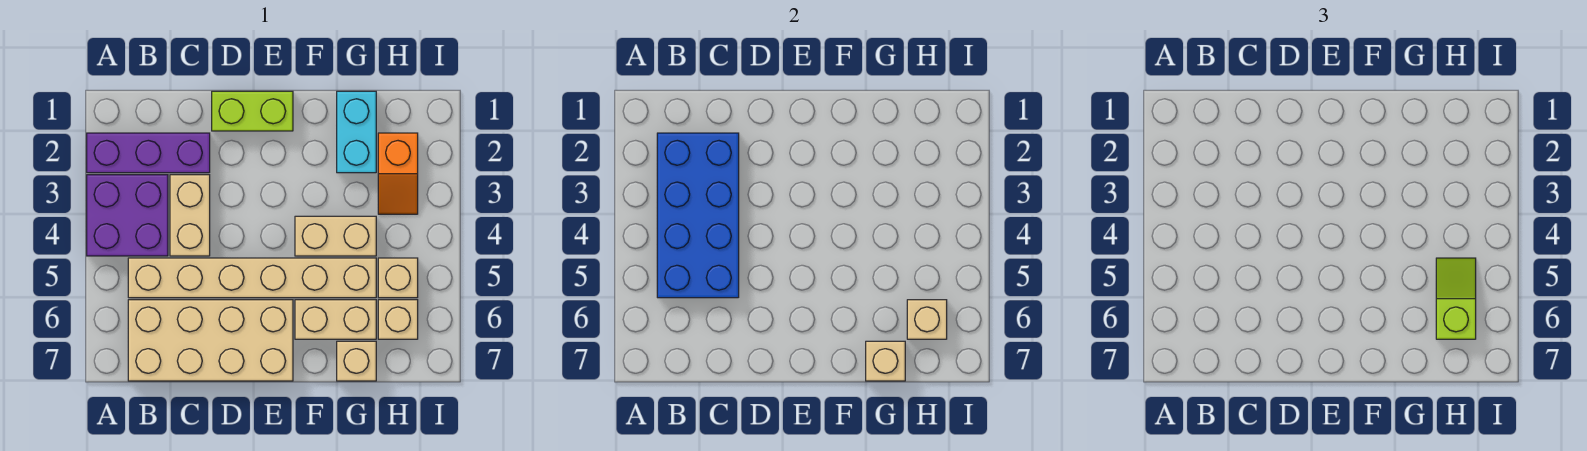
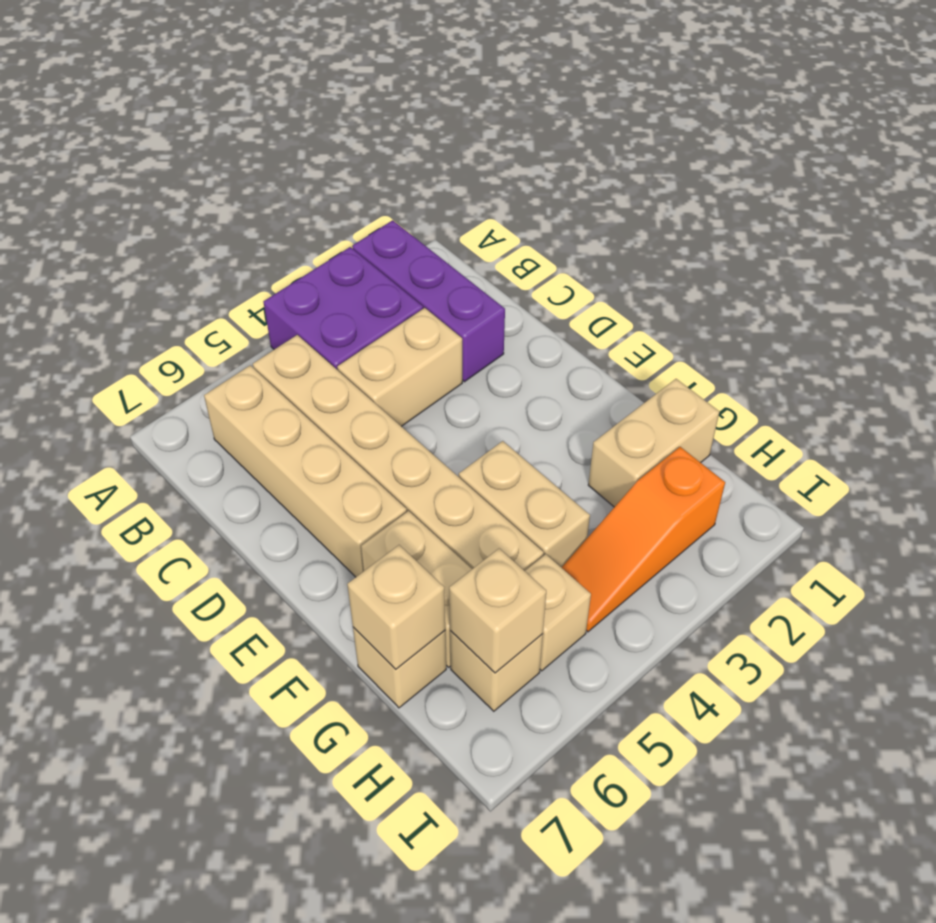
blue 2x4 brick [657,133,739,298] -> none
tan 2x4 brick [128,300,293,381] -> tan 1x4 brick [204,365,407,577]
lime 1x2 brick [212,91,293,131] -> none
cyan 1x2 brick [337,91,376,173] -> tan 1x2 brick [588,379,719,507]
orange 1x2 slope [378,133,418,214] -> orange 1x3 slope [562,447,725,632]
lime 1x2 slope [1436,258,1476,339] -> none

